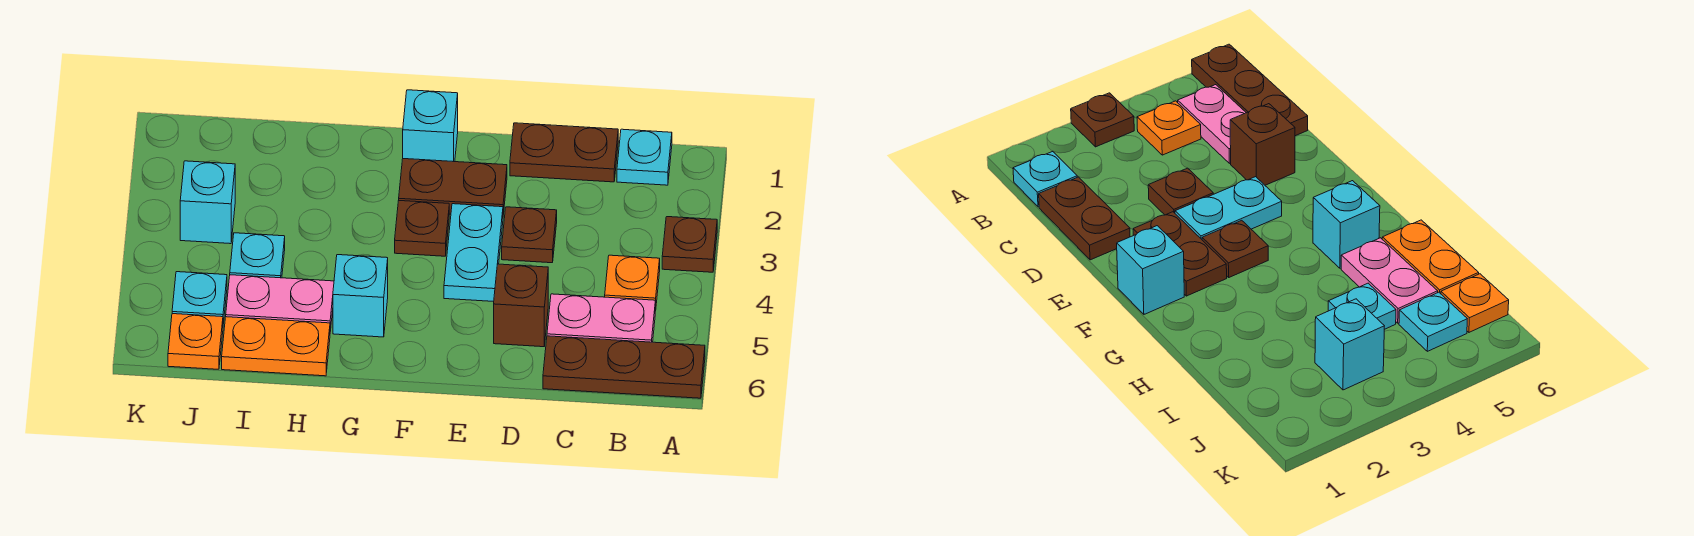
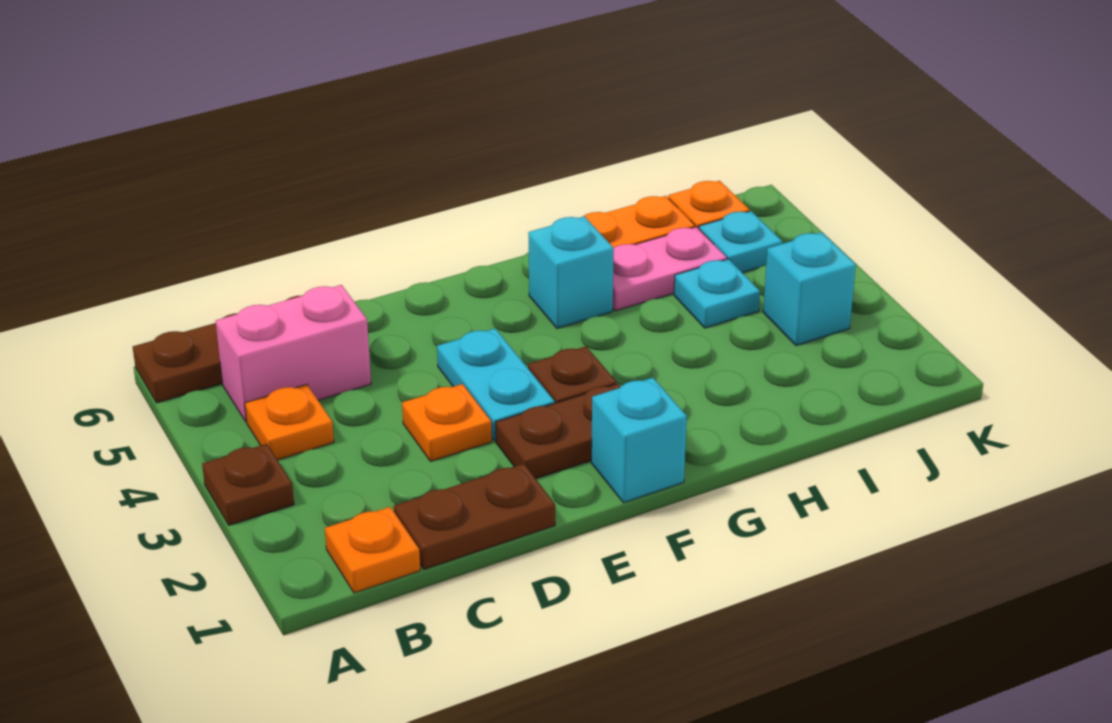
cyan 1x1 plate [617,129,672,185] -> orange 1x1 plate [325,507,420,593]
pink 1x2 plate [547,294,655,342] -> pink 1x2 brick [216,285,371,422]
brown 1x1 plate [502,207,557,263] -> orange 1x1 plate [402,384,492,462]
brown 1x1 brick [494,264,548,347] -> none

